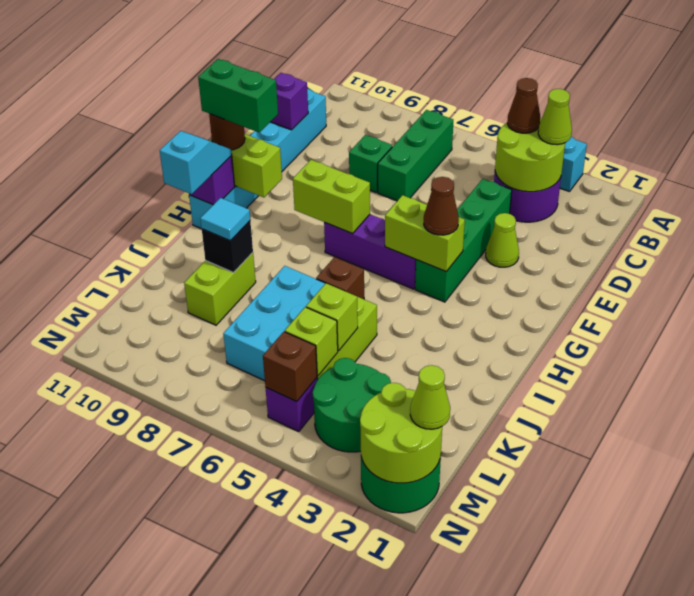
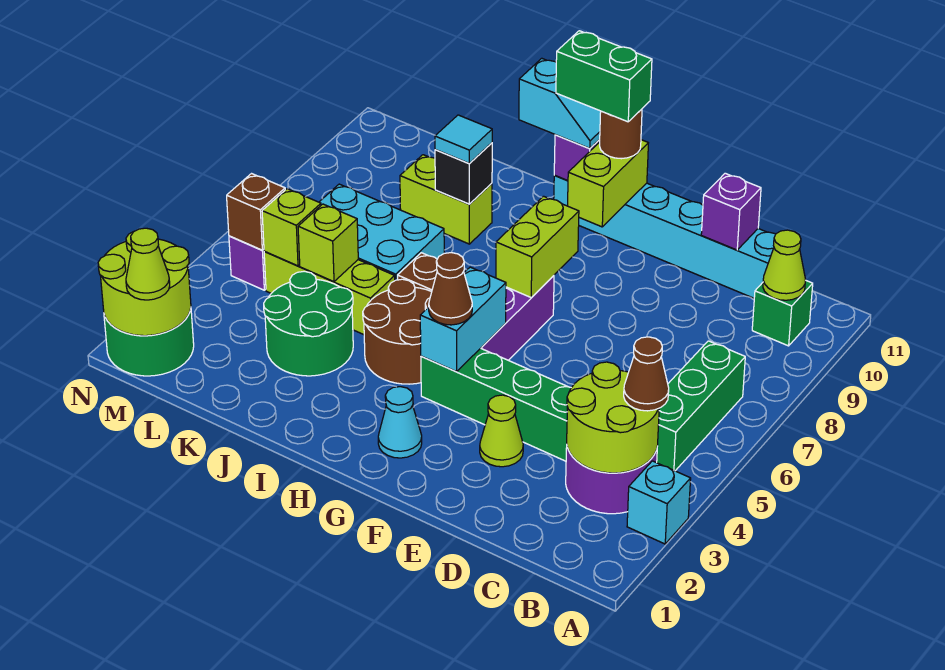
lime 1x1 cone [538,89,572,145] -> lime 1x1 cone moved to [763,230,806,300]
green 1x3 brick [378,110,453,201] -> green 1x3 brick turned to [657,341,745,471]
green 1x1 brick [349,135,392,192] -> green 1x1 brick moved to [752,280,813,346]
none -> cyan 1x1 cone [378,387,422,458]
lime 1x2 brick [385,195,465,272] -> cyan 1x2 brick [420,267,506,372]
green 1x2 brick [198,59,278,132] -> green 1x2 brick turned to [556,31,652,122]
none -> brown 2x2 round brick [363,279,432,384]
green 2x2 round brick [313,358,391,452] -> green 2x2 round brick moved to [264,271,353,376]

